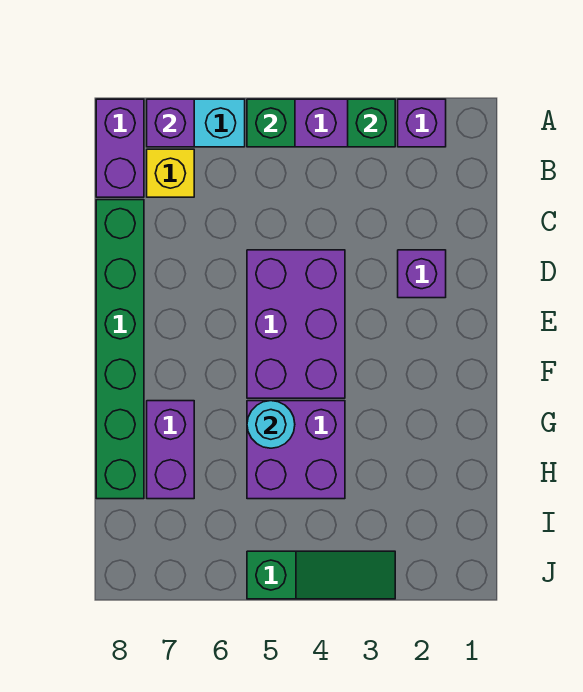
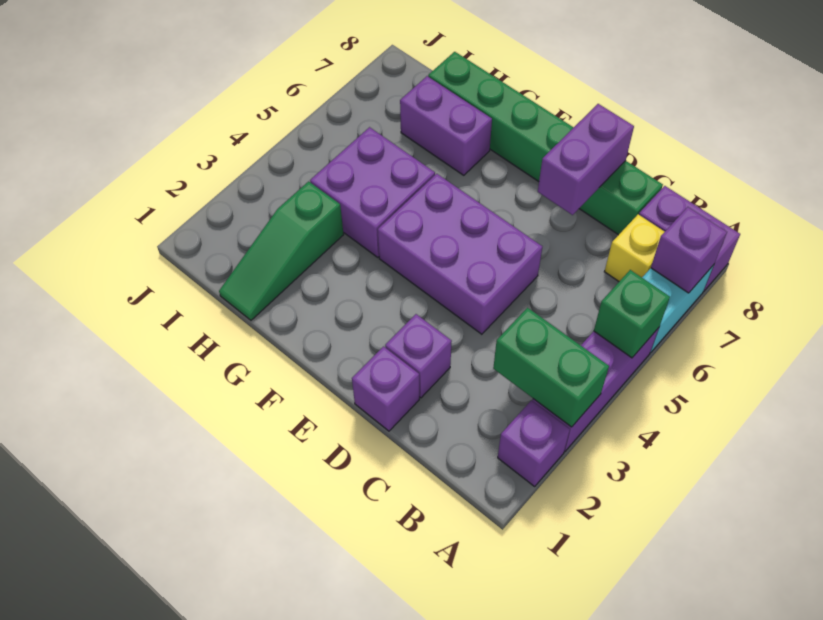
green 1x1 brick [348,99,395,147] -> green 1x2 brick [493,308,609,427]
none -> purple 1x1 brick [352,346,419,431]
none -> purple 1x2 brick [538,104,634,215]
cyan 1x1 round brick [247,401,295,448] -> none
green 1x3 slope [247,551,395,599] -> green 1x3 slope moved to [219,181,344,320]

